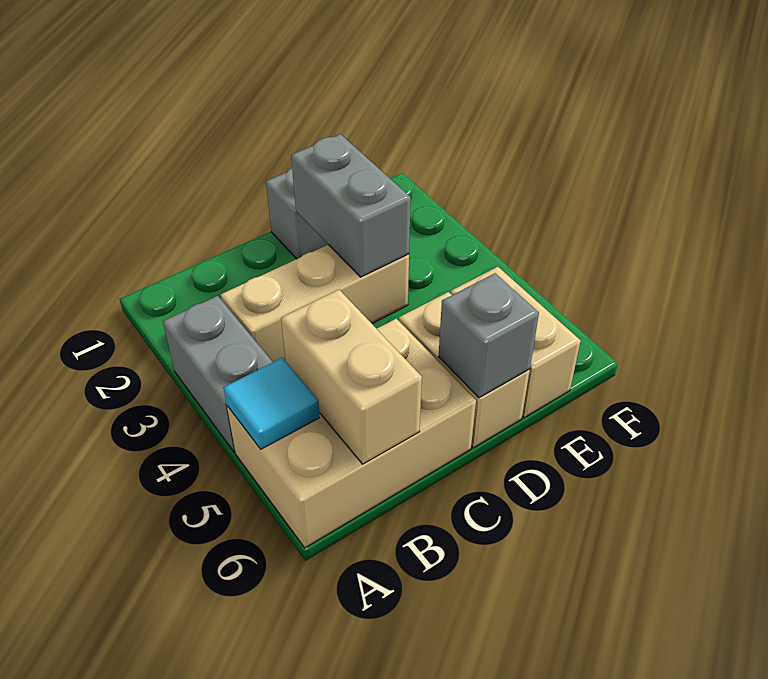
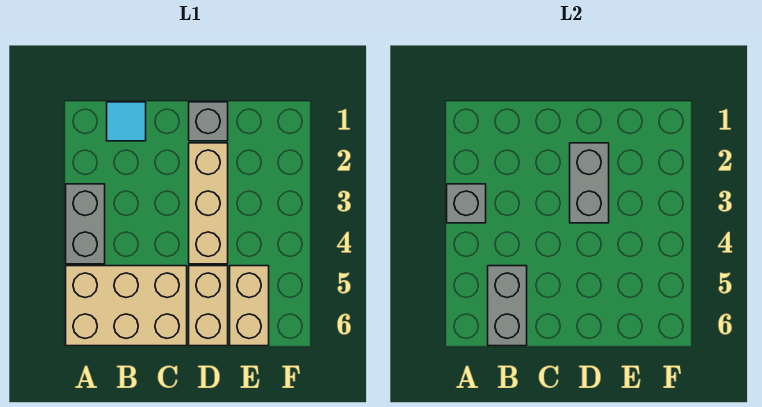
cyan 1x1 tile [224,358,320,449] -> cyan 1x1 tile moved to [107,102,146,141]
tan 1x3 brick [221,245,409,362] -> tan 1x3 brick turned to [189,143,228,264]
tan 1x2 brick [281,290,422,464] -> grey 1x2 brick [488,266,527,346]
grey 1x1 brick [438,273,539,398] -> grey 1x1 brick moved to [447,184,486,223]

